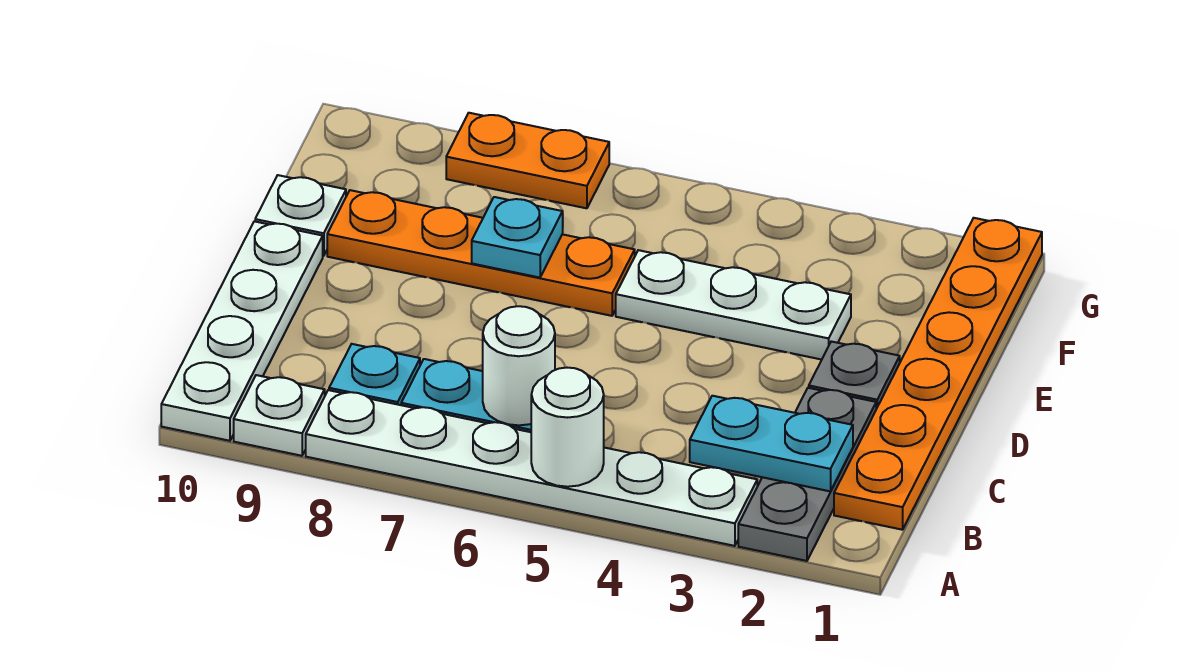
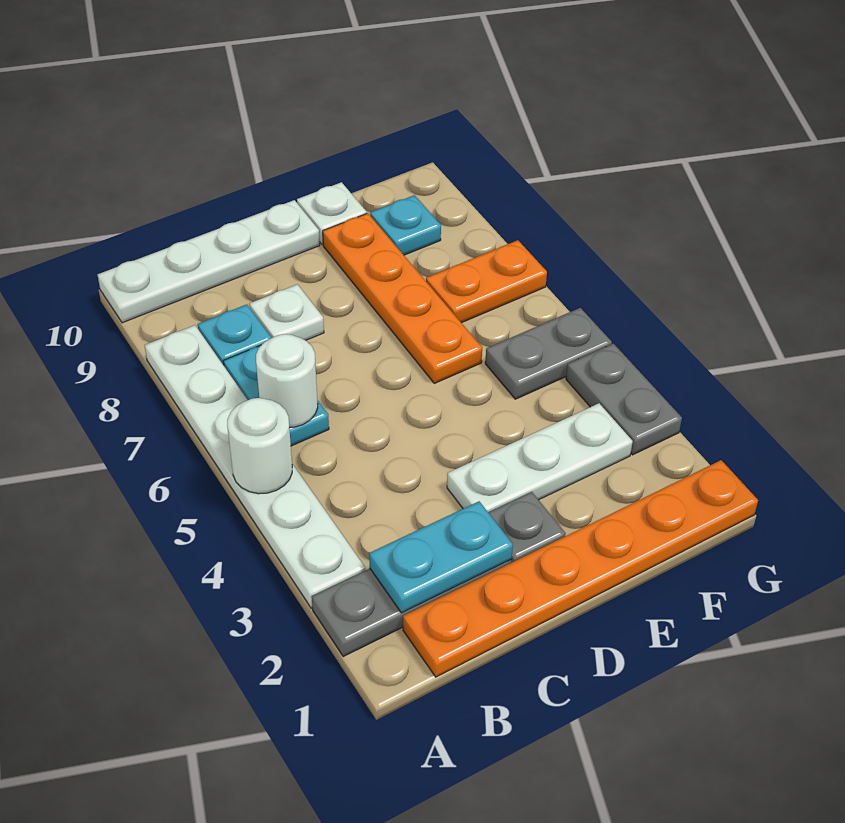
white 1x1 plate [234,375,325,456] -> white 1x1 plate moved to [250,284,324,340]
cyan 1x2 plate [690,396,853,491] -> cyan 1x2 plate turned to [369,501,513,613]
white 1x3 plate [616,250,851,360] -> white 1x3 plate turned to [447,403,633,512]
cyan 1x1 plate [472,197,563,278] -> cyan 1x1 plate moved to [370,195,441,255]
none -> grey 1x2 plate [485,308,612,399]
none -> grey 1x2 plate [566,344,682,455]
orange 1x2 plate [446,113,609,208] -> orange 1x2 plate turned to [426,240,547,323]

